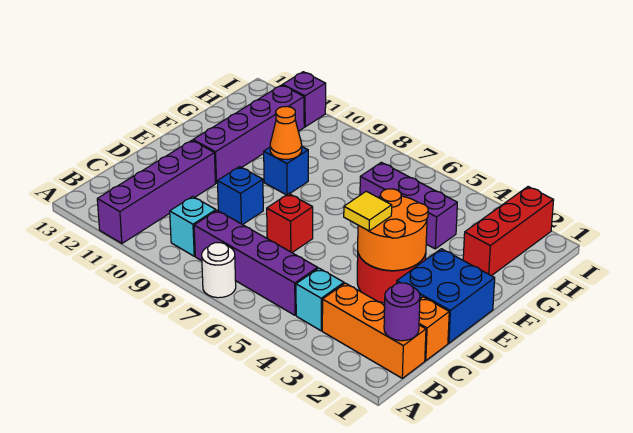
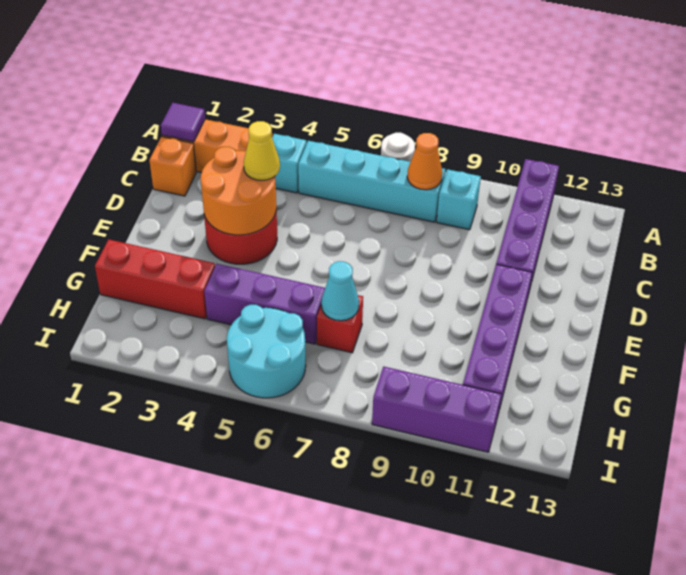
purple 1x1 round brick [384,283,420,341] -> purple 1x1 tile [161,103,205,142]
purple 1x4 brick [194,210,318,315] -> cyan 1x4 brick [298,141,445,222]
blue 2x2 brick [397,249,495,343] -> none
yellow 1x1 tile [344,191,392,231] -> yellow 1x1 cone [244,121,280,180]
red 1x1 brick [267,194,313,252] -> red 1x1 brick moved to [317,295,363,353]
blue 1x1 brick [217,167,263,225] -> none
blue 1x1 brick [264,147,308,195] -> none
orange 1x1 cone [270,106,302,159] -> orange 1x1 cone moved to [407,133,442,190]
red 1x3 brick [463,187,554,276] -> red 1x3 brick turned to [95,239,215,319]
none -> cyan 1x1 cone [321,261,359,321]
none -> cyan 2x2 round brick [227,305,306,398]
purple 1x1 brick [283,72,326,127] -> purple 1x3 brick [372,367,501,452]

